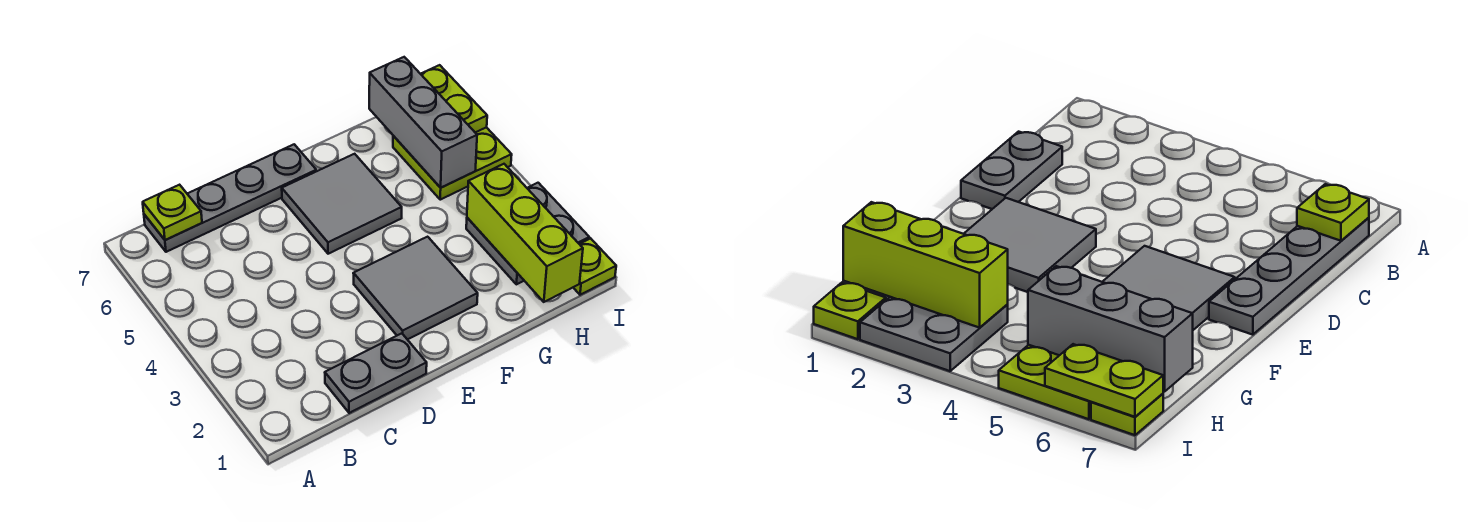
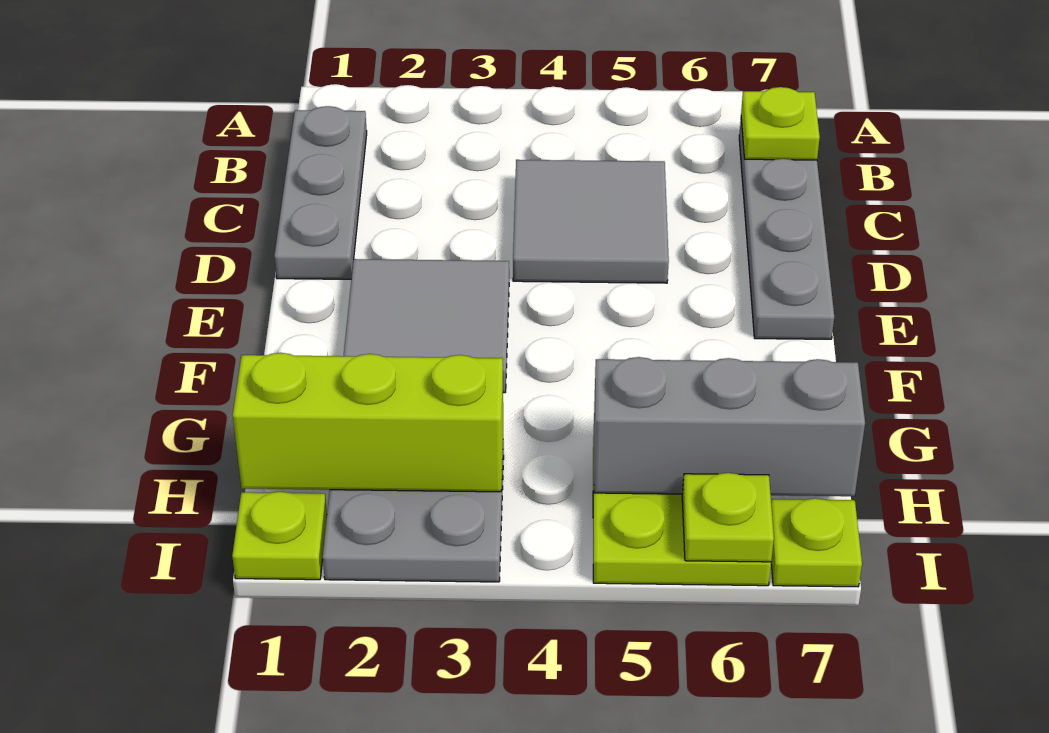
grey 1x2 plate [325,333,427,413] -> grey 1x3 plate [274,106,367,279]
grey 2x2 tile [282,154,402,254] -> grey 2x2 tile moved to [513,160,669,283]
lime 1x2 plate [421,65,487,132] -> lime 1x1 plate [682,473,774,562]

